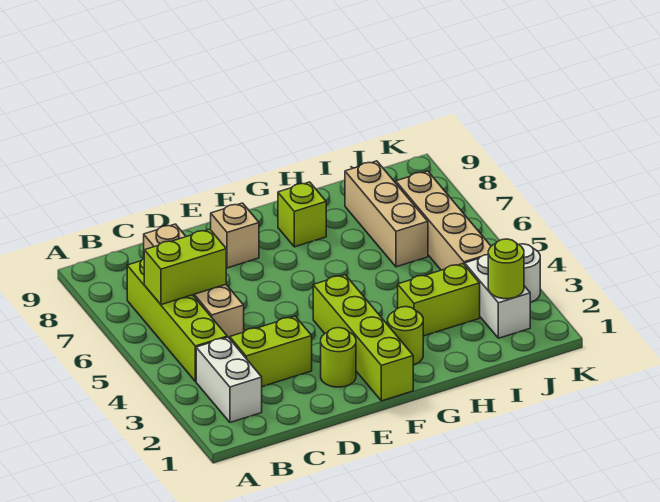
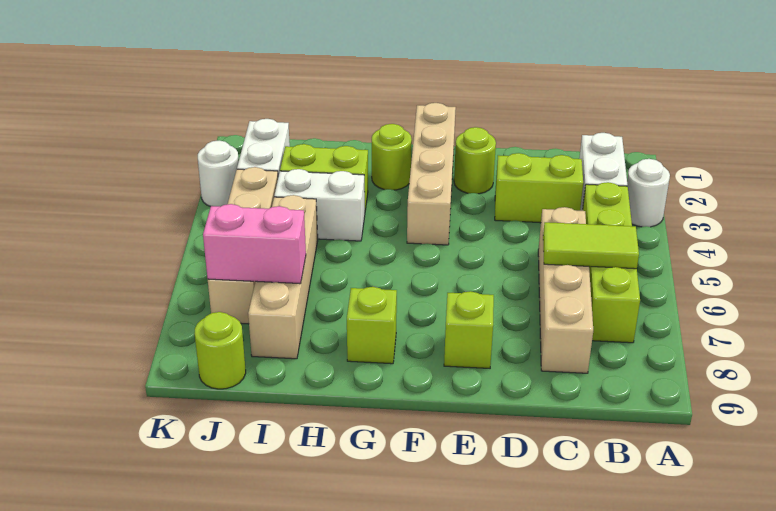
none -> white 1x1 round brick [627,159,670,227]
lime 1x2 brick [144,229,226,305] -> lime 1x2 tile [543,222,639,269]
tan 1x1 brick [211,203,259,268] -> lime 1x1 brick [444,291,494,368]
lime 1x4 brick [313,275,413,401] -> tan 1x4 brick [407,103,456,245]
none -> white 1x2 brick [274,169,365,241]
tan 1x3 brick [345,161,428,267] -> tan 1x4 brick [248,195,318,359]
none -> pink 1x2 brick [203,204,306,284]
lime 1x1 round brick [488,239,524,299] -> lime 1x1 round brick moved to [194,312,246,389]

